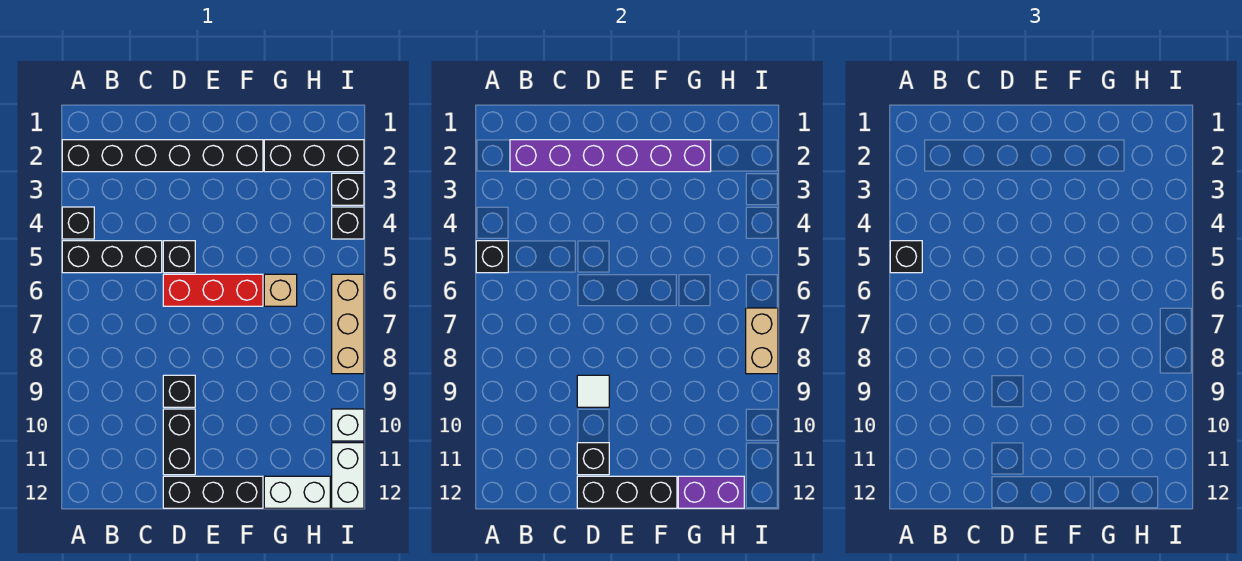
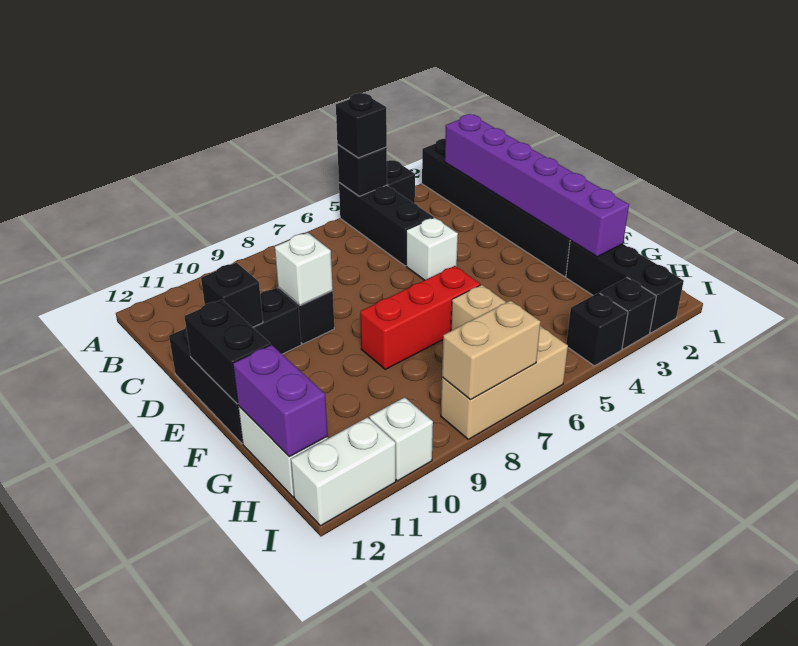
black 1x1 brick [163,241,195,273] -> white 1x1 brick [406,218,458,280]
red 1x3 brick [163,274,263,306] -> red 1x3 brick turned to [360,266,480,369]
white 1x1 tile [577,375,609,407] -> white 1x1 brick [275,233,333,305]
black 1x3 brick [577,476,677,508] -> black 1x2 brick [184,300,270,404]

